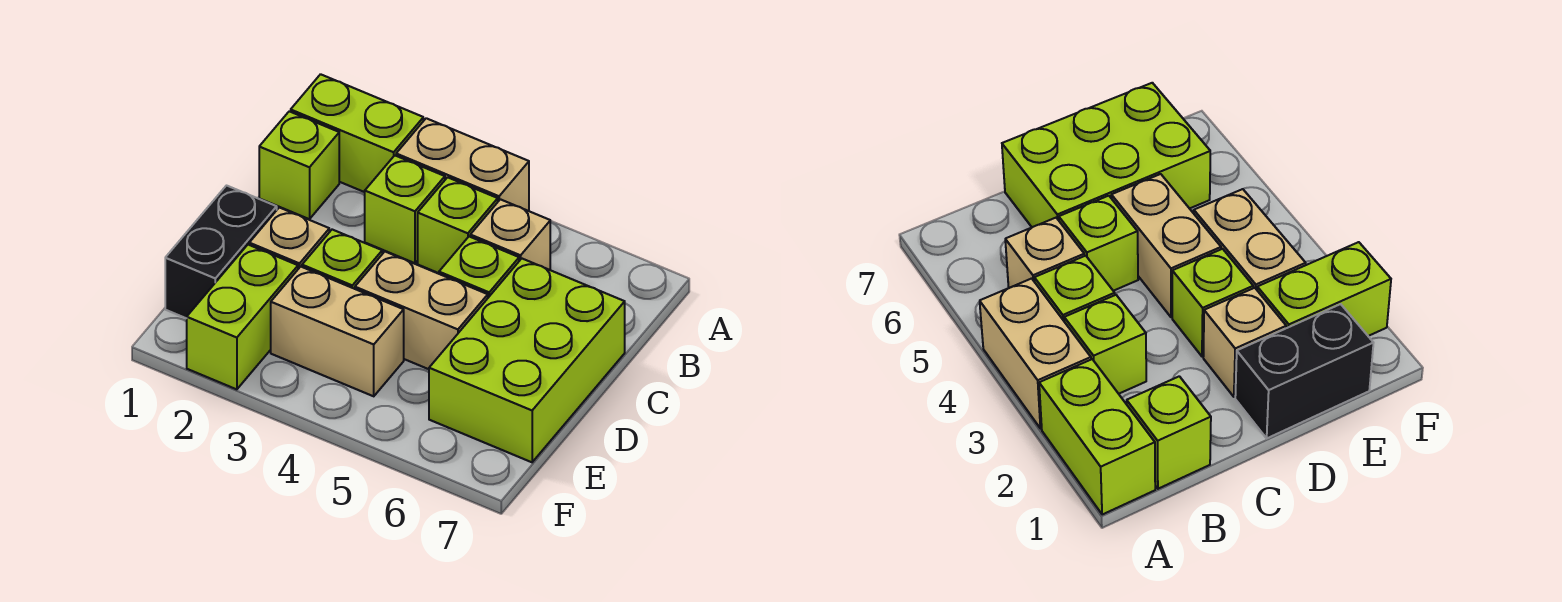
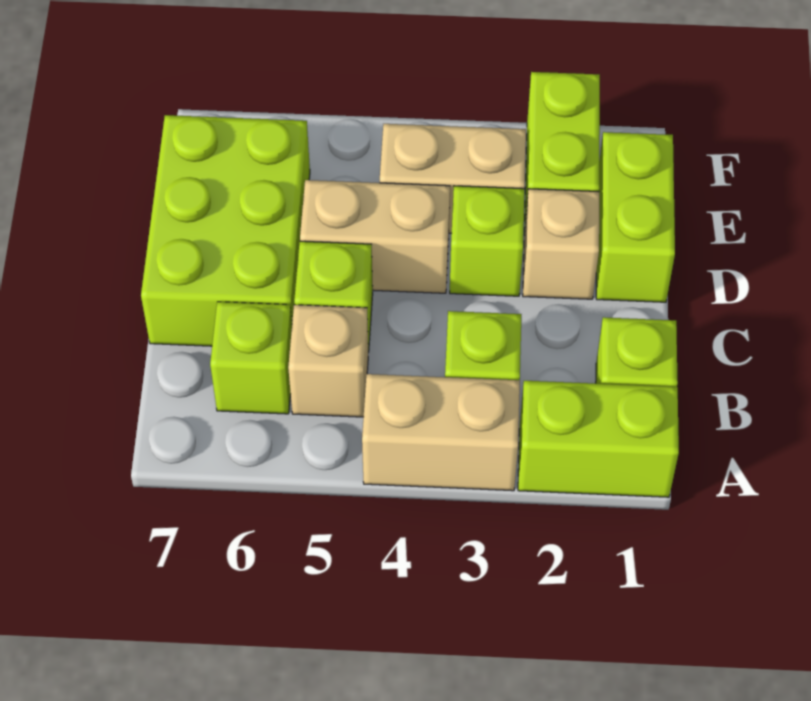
lime 1x1 brick [418,177,498,273] -> lime 1x1 brick moved to [210,302,292,414]
black 1x2 brick [165,186,277,318] -> lime 1x2 brick [596,132,675,302]

